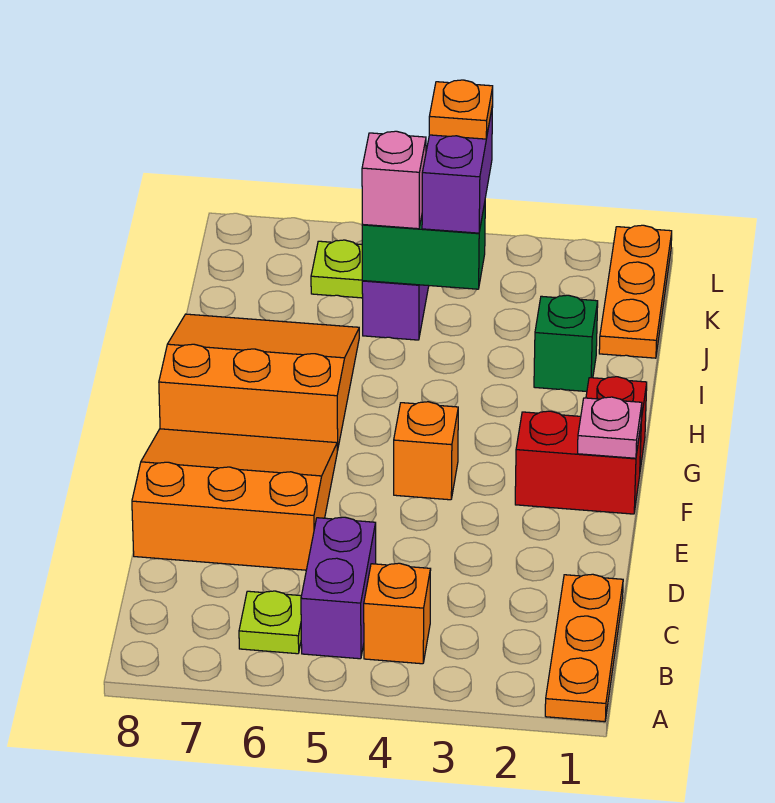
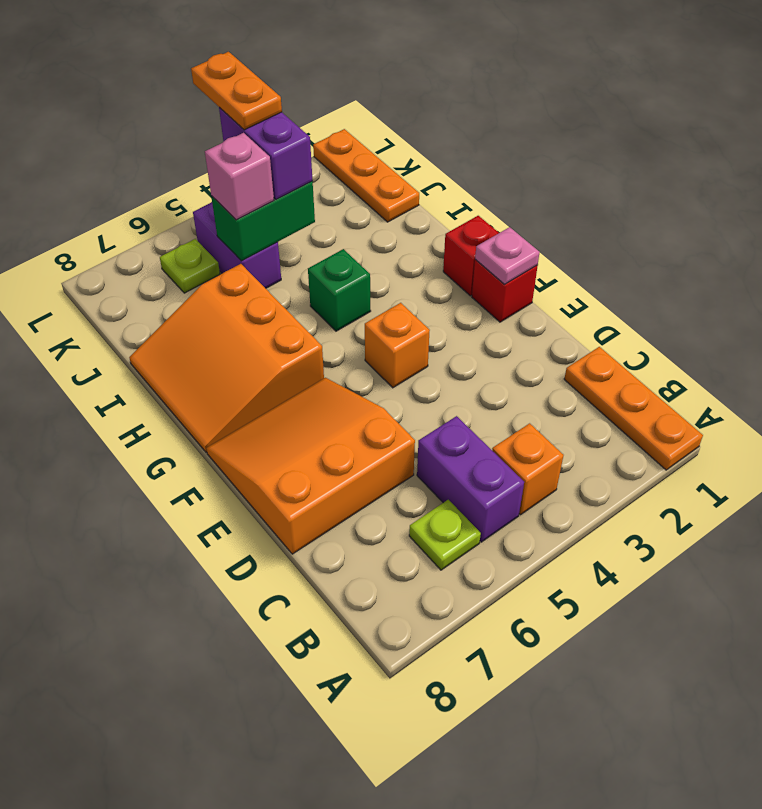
red 1x2 brick [515,411,641,514] -> red 1x1 brick [472,260,538,322]
orange 3x3 slope [159,314,359,451] -> orange 3x3 slope turned to [129,264,324,452]
green 1x1 brick [534,295,598,391] -> green 1x1 brick moved to [308,249,371,331]
orange 1x1 plate [429,80,493,139] -> orange 1x2 plate [191,52,282,130]

